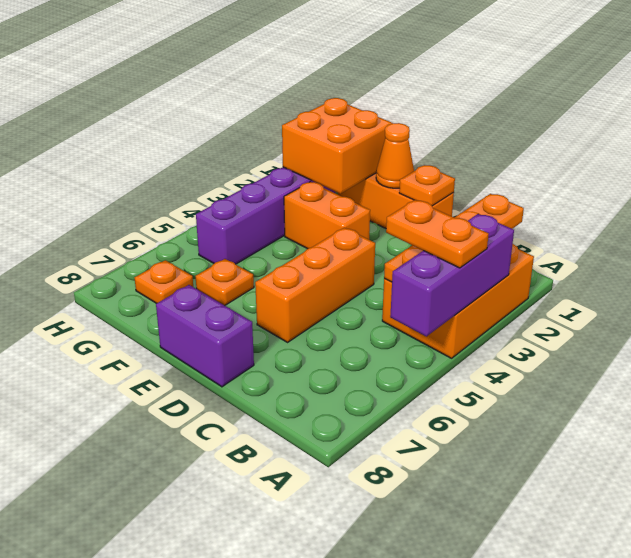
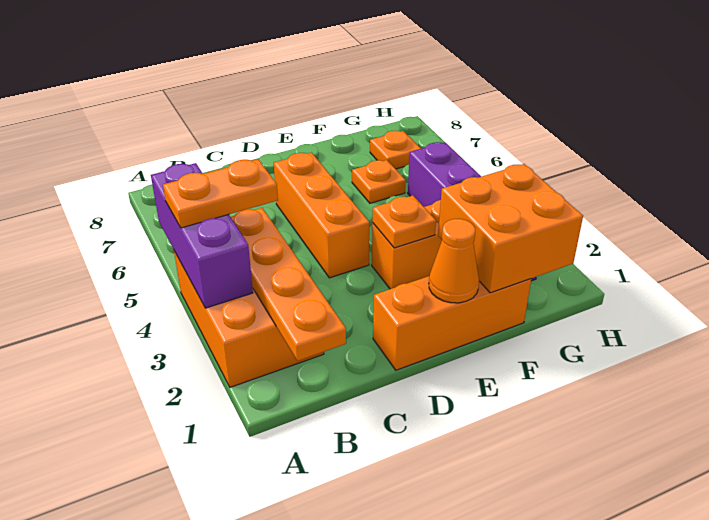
orange 1x1 plate [399,165,455,206] -> orange 1x1 plate moved to [373,195,436,248]
purple 1x2 brick [156,285,254,387] -> none

